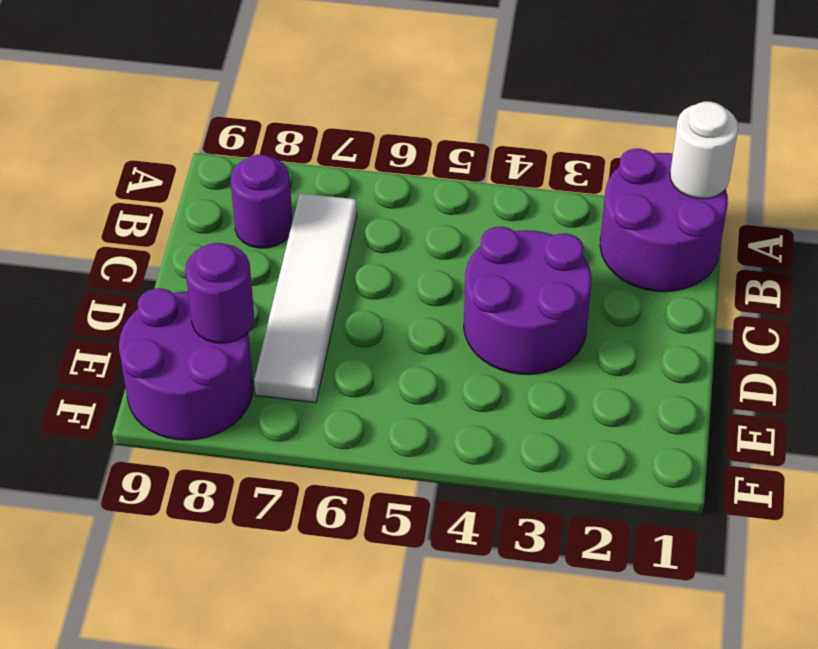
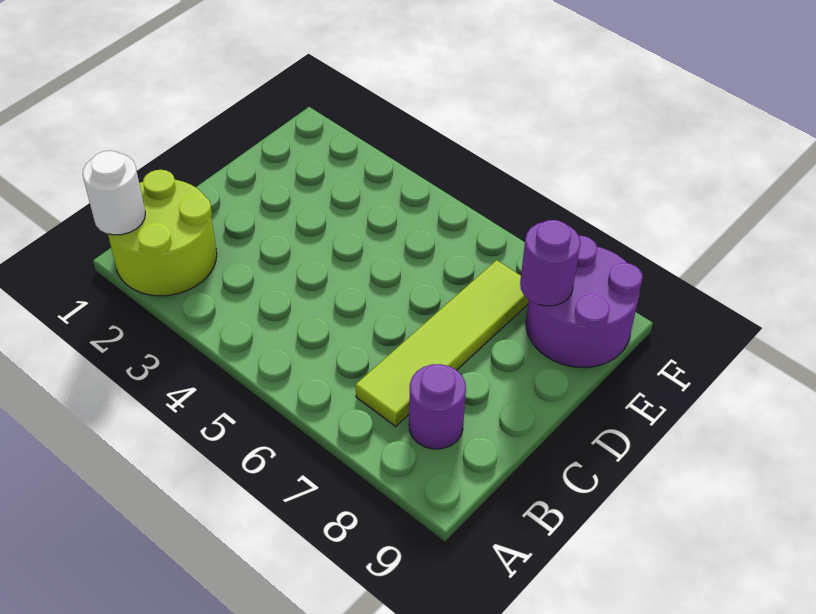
purple 2x2 round brick [600,149,728,292] -> lime 2x2 round brick [108,170,217,296]
white 1x4 tile [254,193,357,402] -> lime 1x4 tile [356,260,529,426]
purple 2x2 round brick [464,227,592,375] -> none

